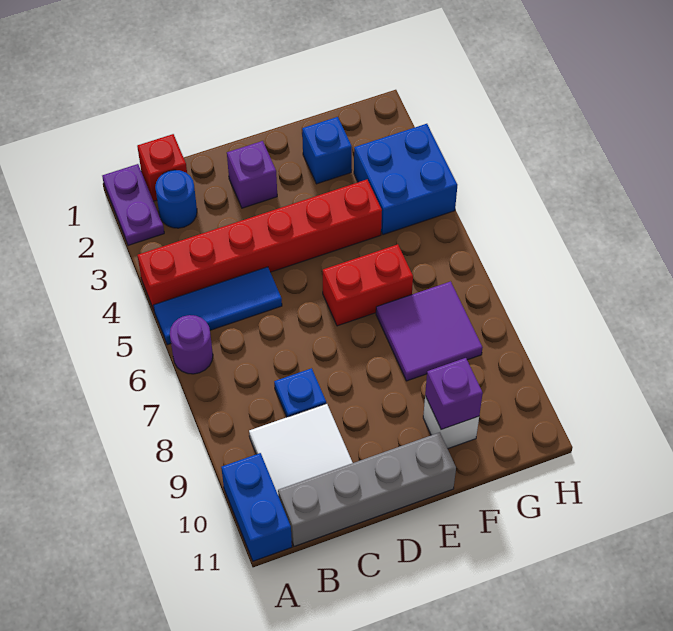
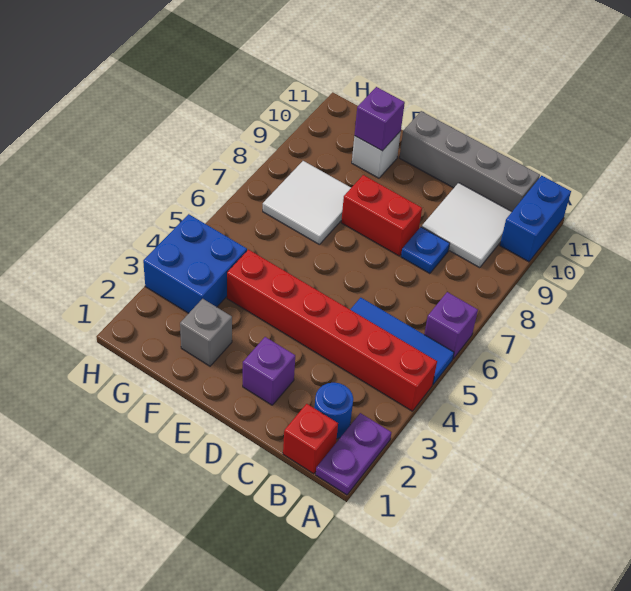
purple 1x1 round brick [170,315,213,374] -> purple 1x1 brick [424,292,478,359]
red 1x2 brick [323,244,413,326] -> red 1x2 brick moved to [341,175,422,256]
blue 1x1 brick [302,117,352,184] -> grey 1x1 brick [180,299,232,366]
purple 2x2 tile [376,281,483,381] -> white 2x2 tile [263,161,351,245]

